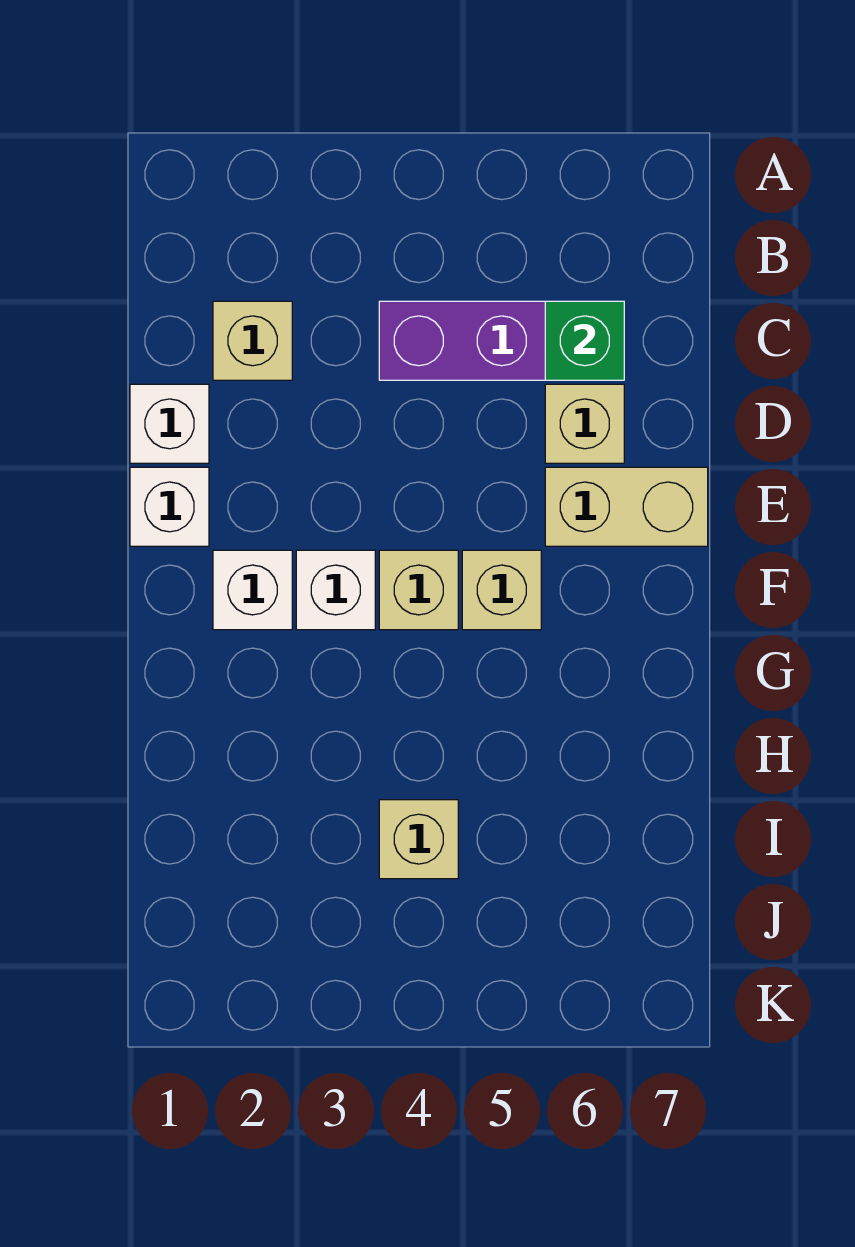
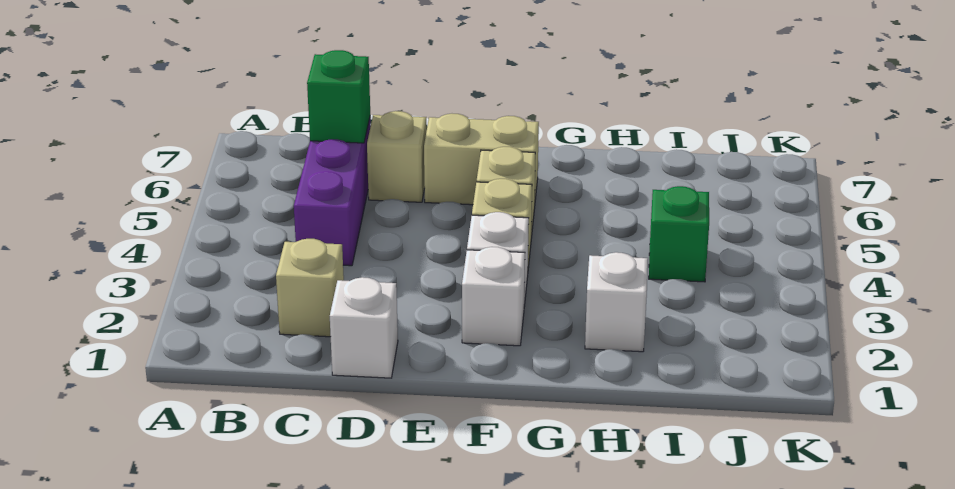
white 1x1 brick [130,467,209,546] -> white 1x1 brick moved to [585,252,648,352]
tan 1x2 brick [545,467,708,546] -> tan 1x2 brick turned to [424,114,539,205]
tan 1x1 brick [379,800,458,879] -> green 1x1 brick [649,186,709,282]

